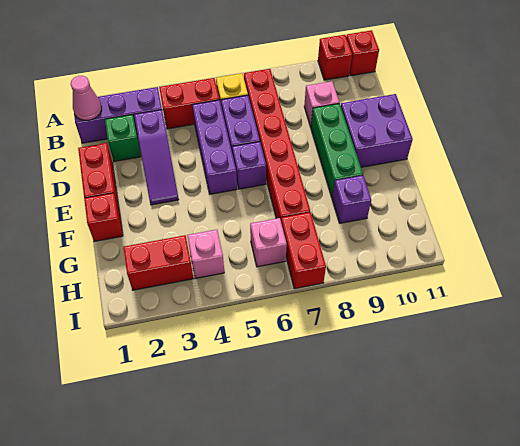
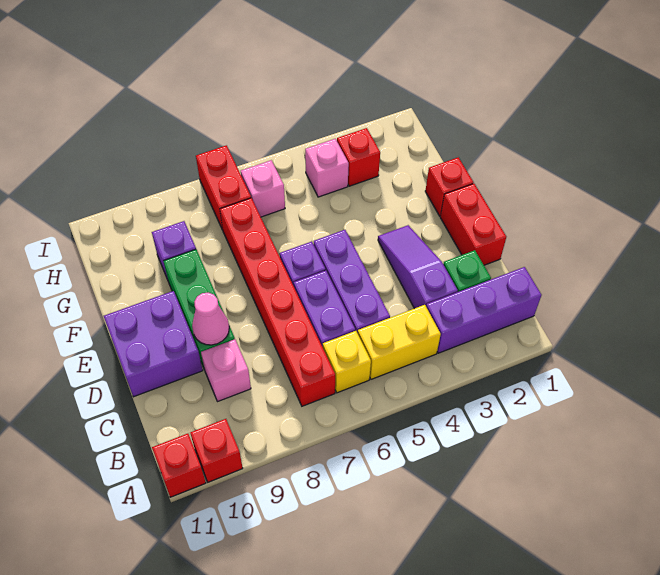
pink 1x1 cone [71,76,102,120] -> pink 1x1 cone moved to [192,292,229,345]
red 1x2 brick [159,78,219,129] -> yellow 1x2 brick [358,305,441,379]
red 1x2 brick [123,235,194,290] -> red 1x1 brick [337,128,380,186]

